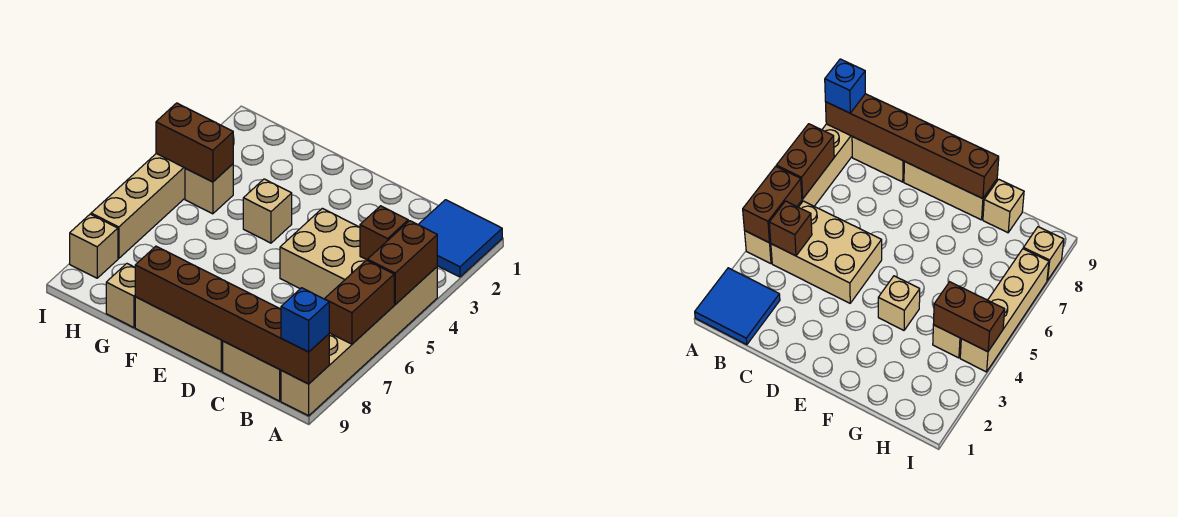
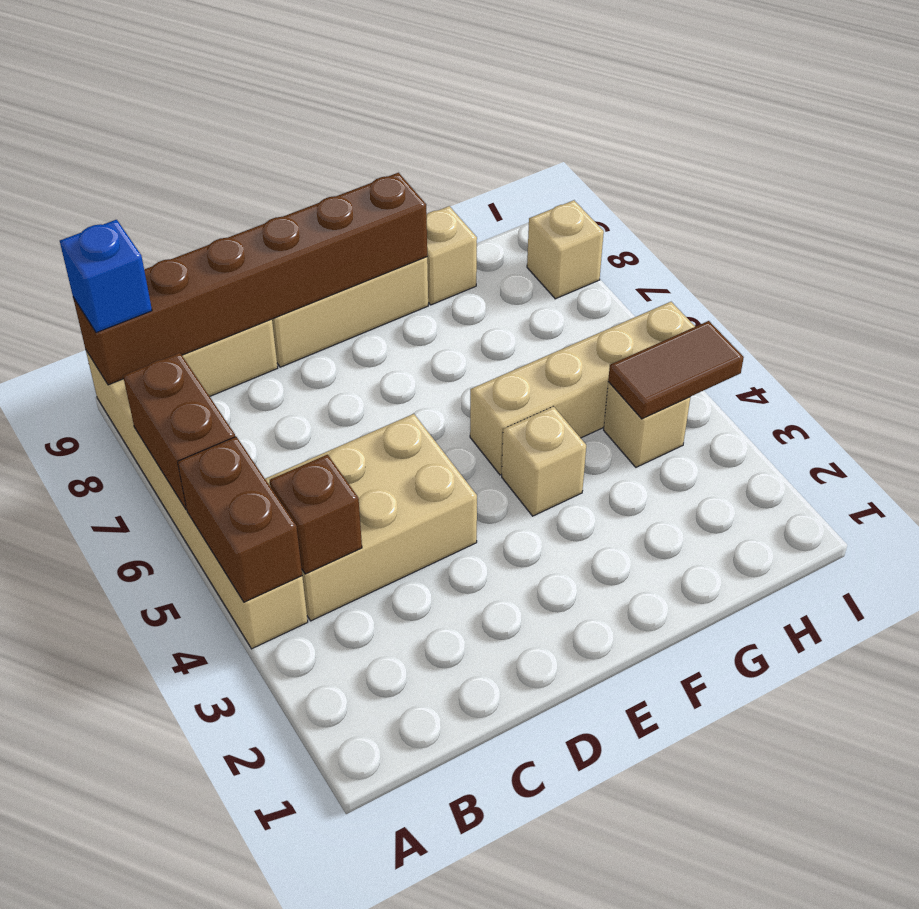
blue 2x2 tile [418,200,502,277] -> none
brown 1x2 brick [156,103,233,182] -> brown 1x2 tile [608,321,744,419]
tan 1x4 brick [91,154,185,258] -> tan 1x4 brick turned to [470,302,695,475]

